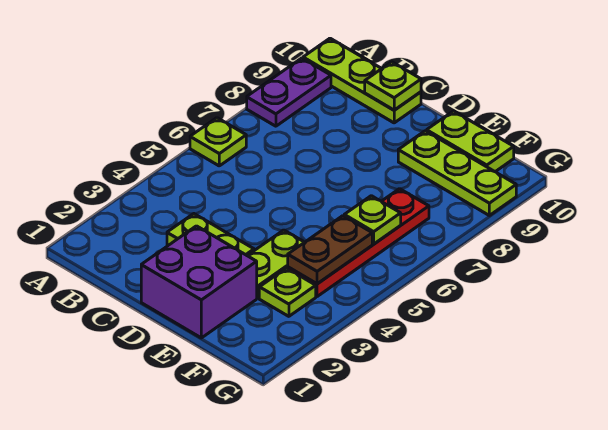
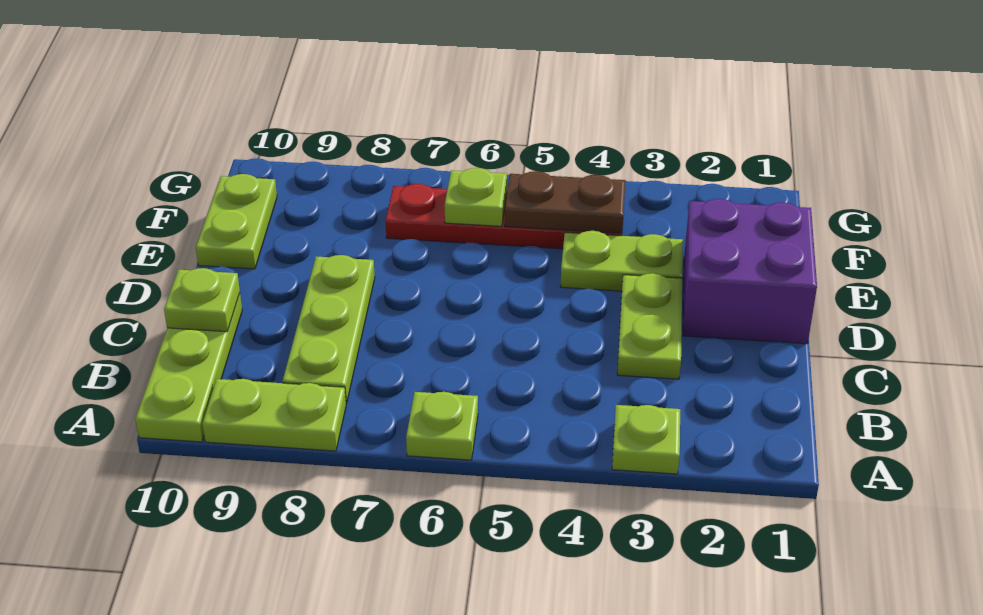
purple 1x2 plate [247,58,331,126] -> lime 1x2 plate [203,379,346,451]
lime 1x3 plate [398,131,516,215] -> lime 1x3 plate moved to [283,255,375,404]
lime 1x1 plate [259,268,316,316] -> lime 1x1 plate moved to [612,405,680,474]

